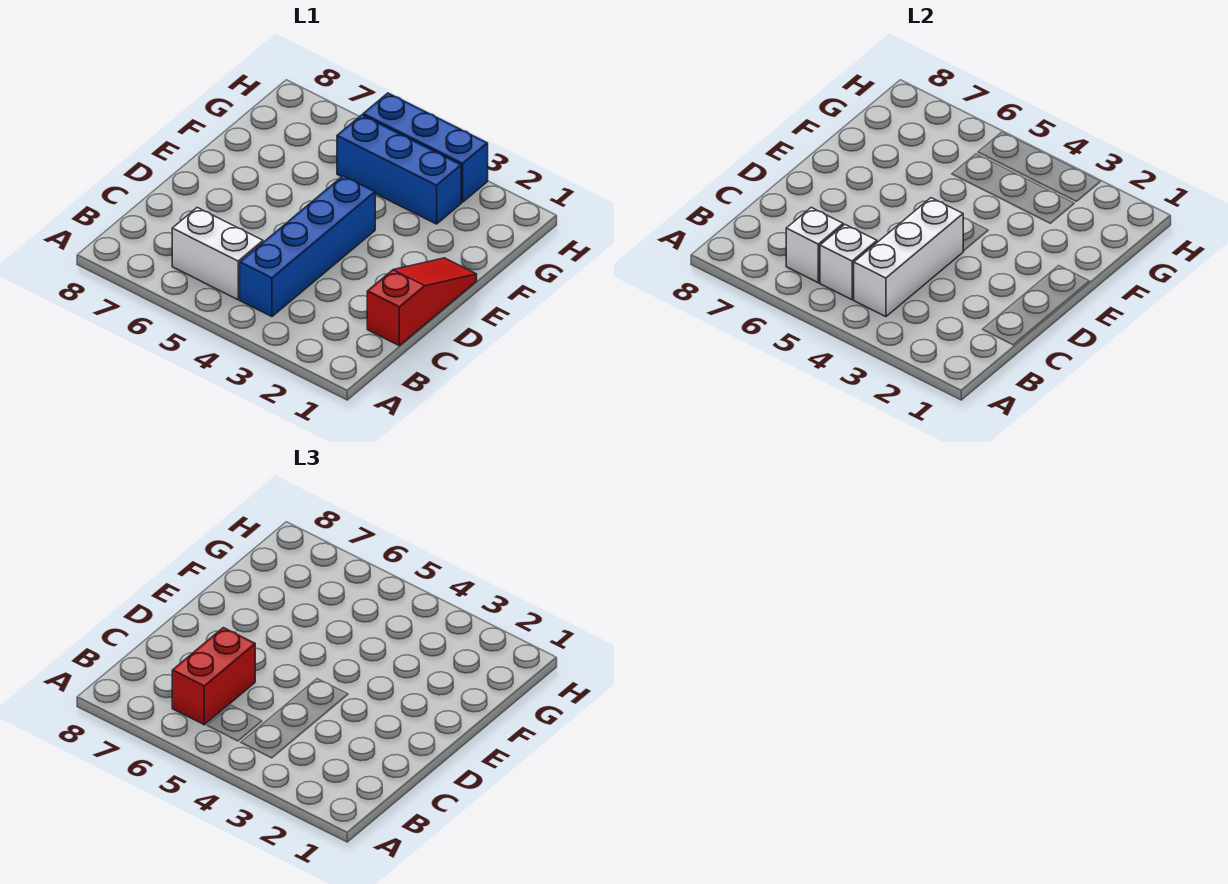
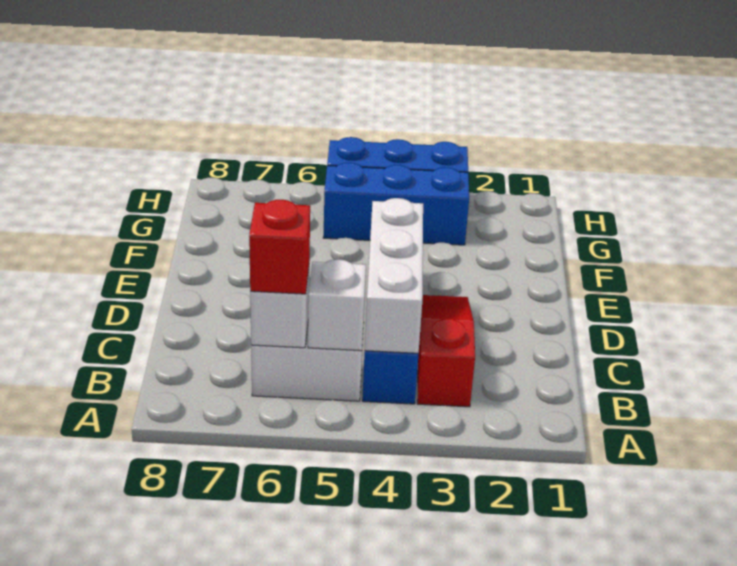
red 1x2 brick [172,628,255,725] -> red 1x1 brick [249,200,310,294]
red 1x3 slope [367,258,477,346] -> red 1x3 slope moved to [417,295,475,407]

